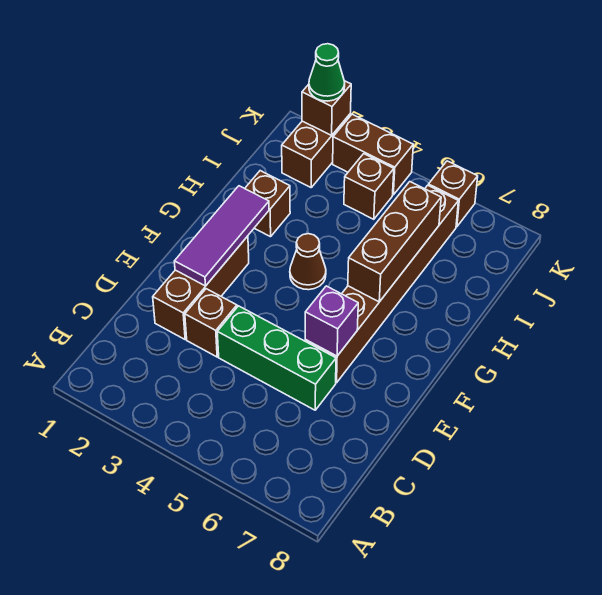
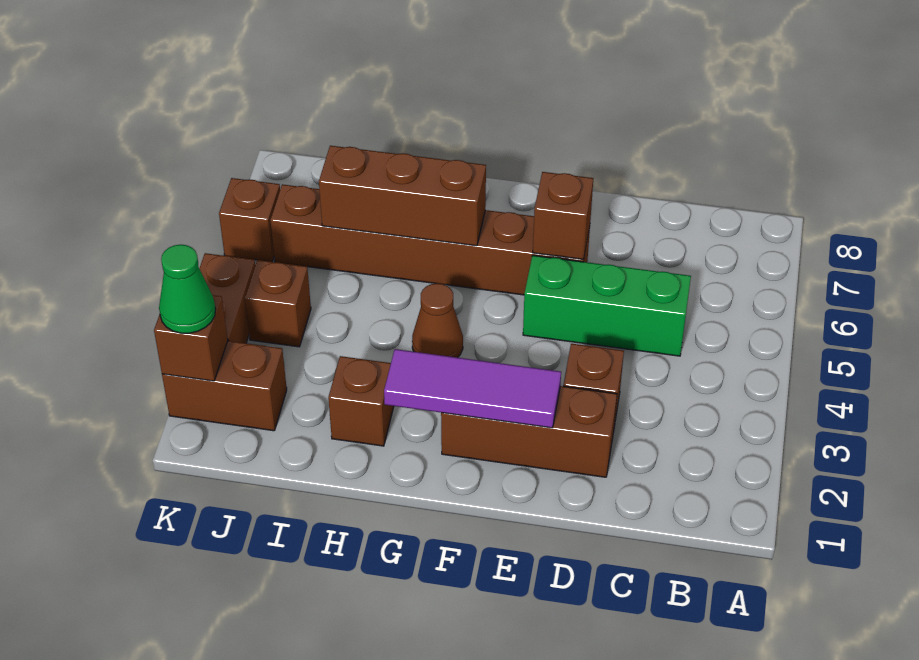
green 1x3 brick [217,306,336,410] -> green 1x3 brick turned to [523,255,691,356]
purple 1x1 brick [305,286,358,356] -> brown 1x1 brick [533,172,593,260]

